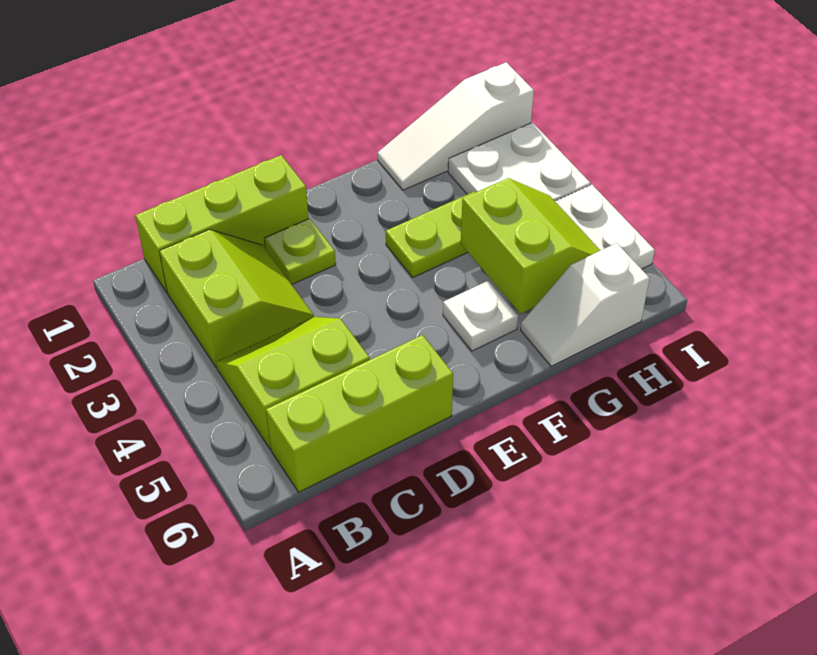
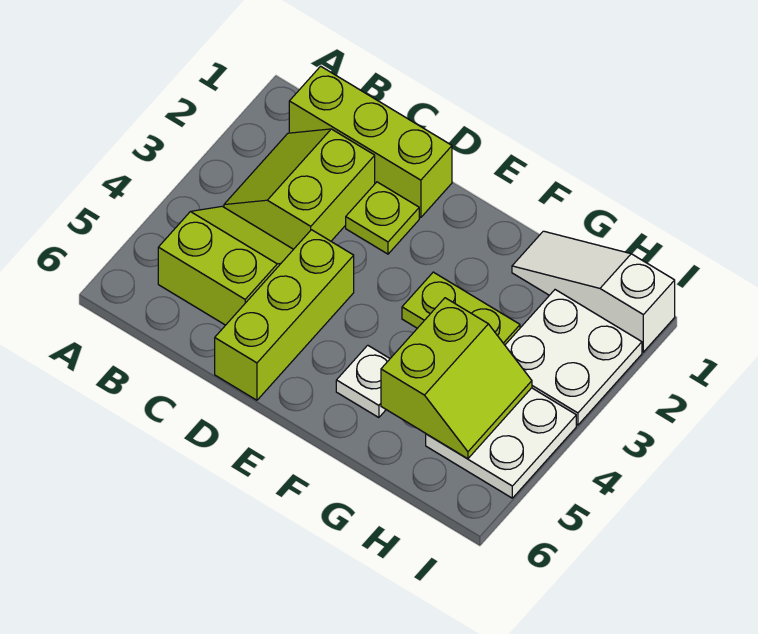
lime 2x2 slope [159,230,314,368] -> lime 2x2 slope turned to [224,129,375,249]
lime 1x3 brick [266,335,453,492] -> lime 1x3 brick turned to [215,230,354,400]
white 1x2 slope [521,243,650,366] -> none

